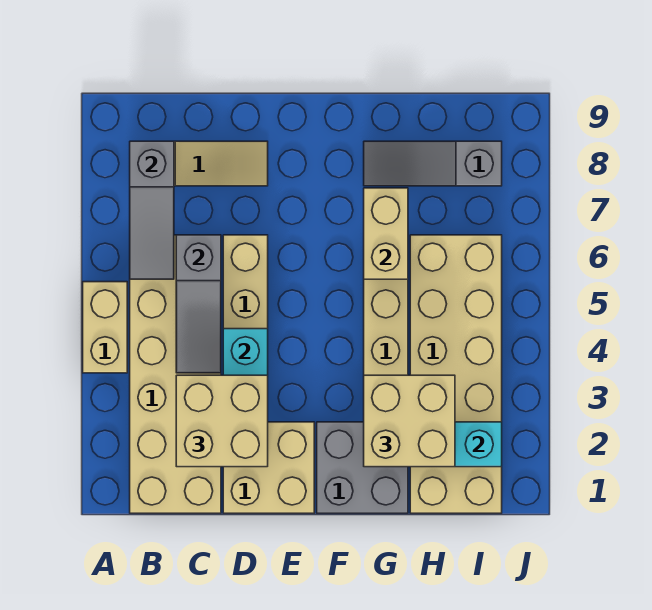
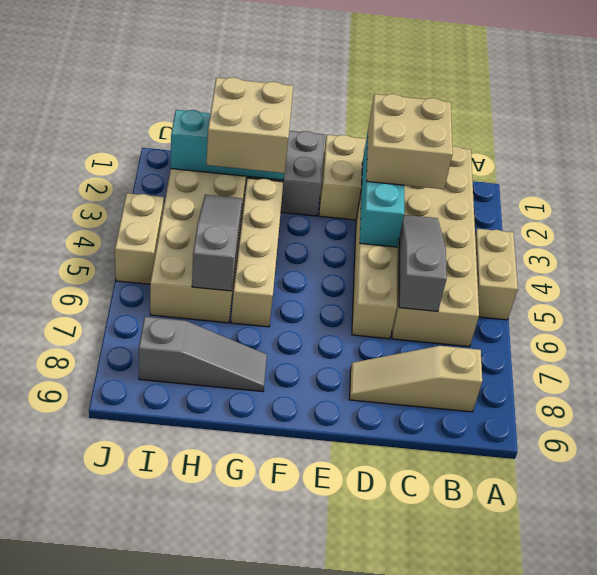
grey 1x3 slope [130,141,174,279] -> grey 1x3 slope moved to [192,195,242,291]
tan 1x2 brick [364,188,408,279] -> tan 1x2 brick moved to [115,193,164,284]

